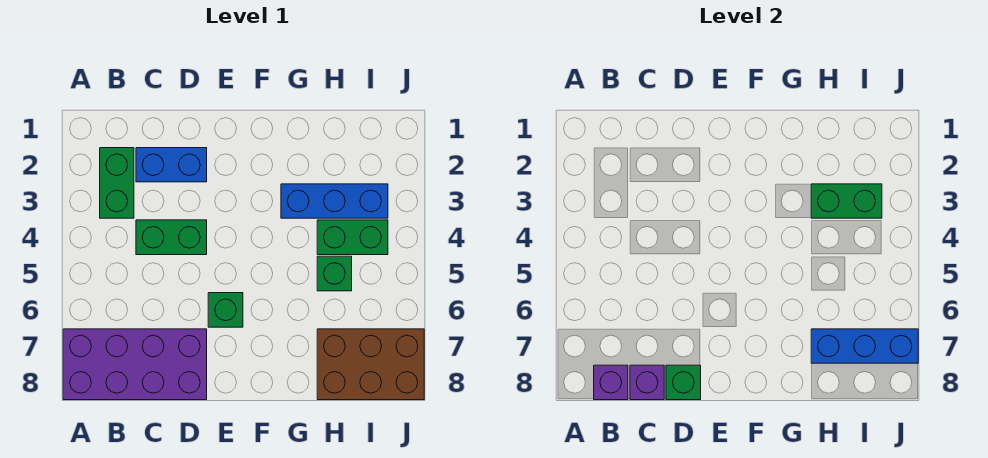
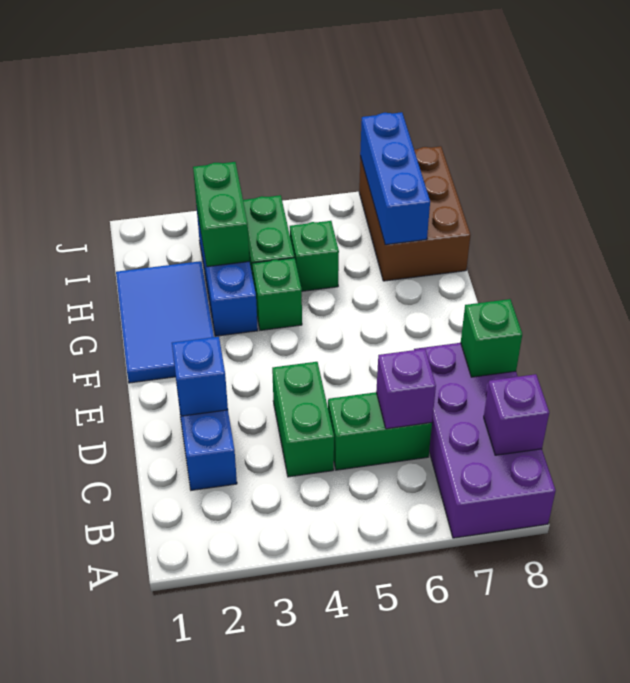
green 1x2 brick [100,148,134,218] -> green 1x2 brick moved to [328,392,432,470]
purple 1x1 brick [630,365,664,400] -> purple 1x1 brick moved to [376,349,436,429]
none -> blue 1x1 brick [172,337,228,416]
green 1x1 brick [208,293,243,327] -> green 1x1 brick moved to [252,258,302,330]
none -> blue 2x3 tile [116,261,214,383]

